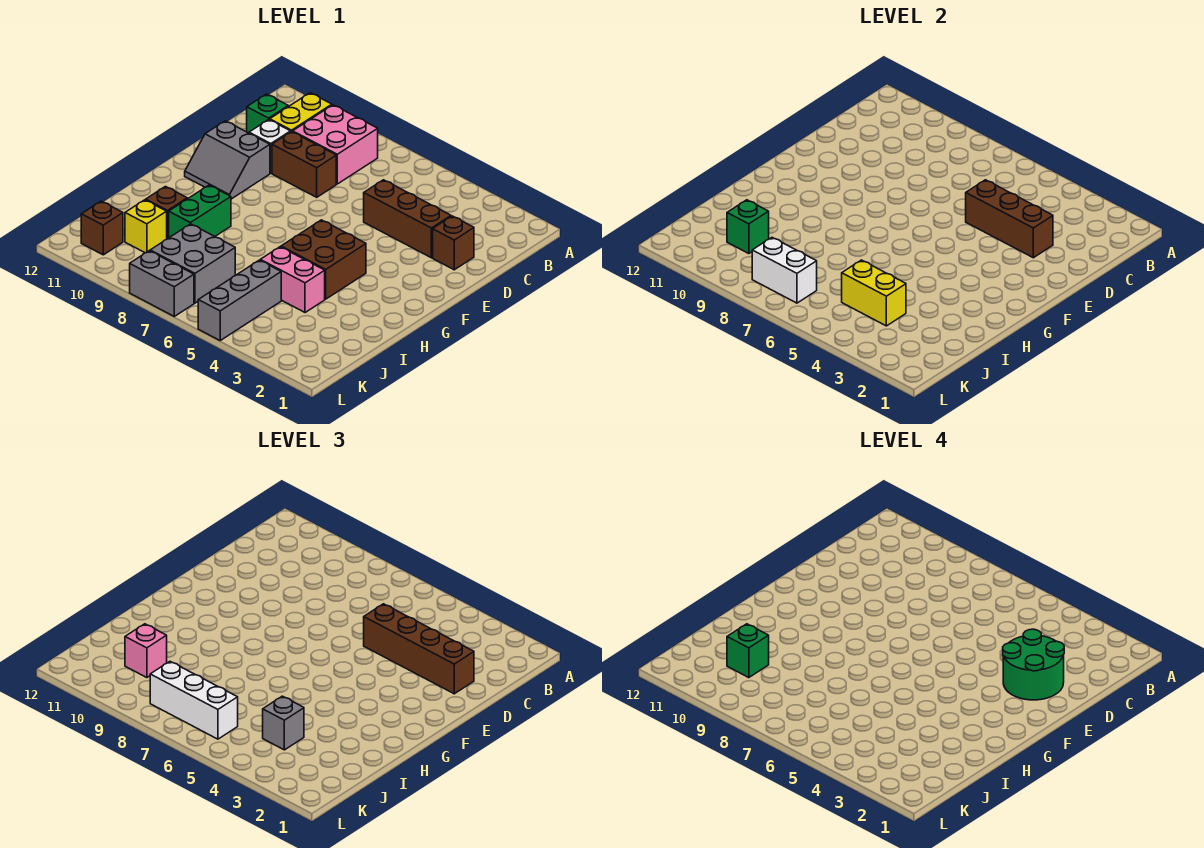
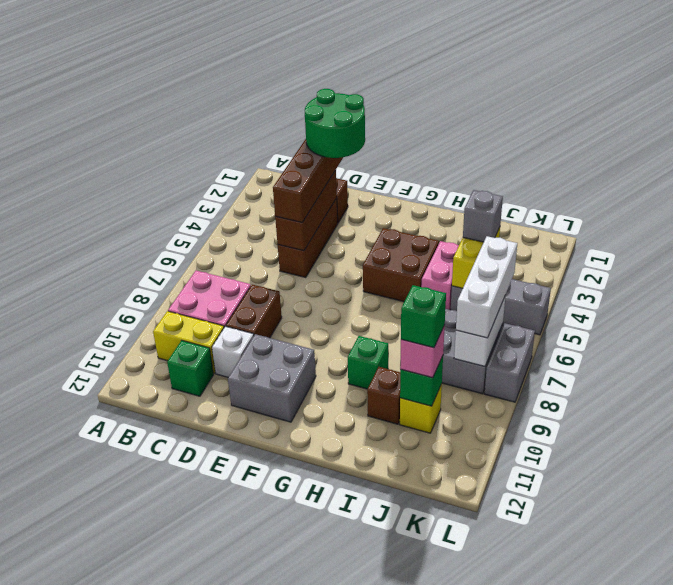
grey 2x2 slope [185,121,270,199] -> grey 2x2 brick [228,334,316,422]
green 1x2 brick [169,185,231,238] -> green 1x1 brick [348,336,388,389]
brown 1x1 brick [81,201,123,255] -> none

